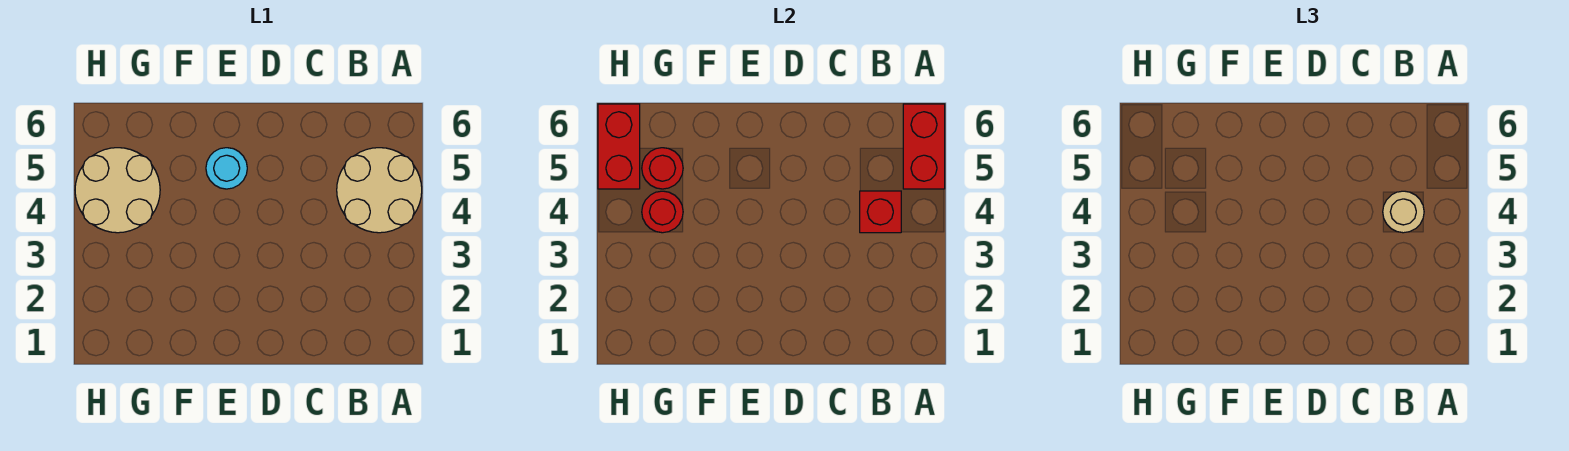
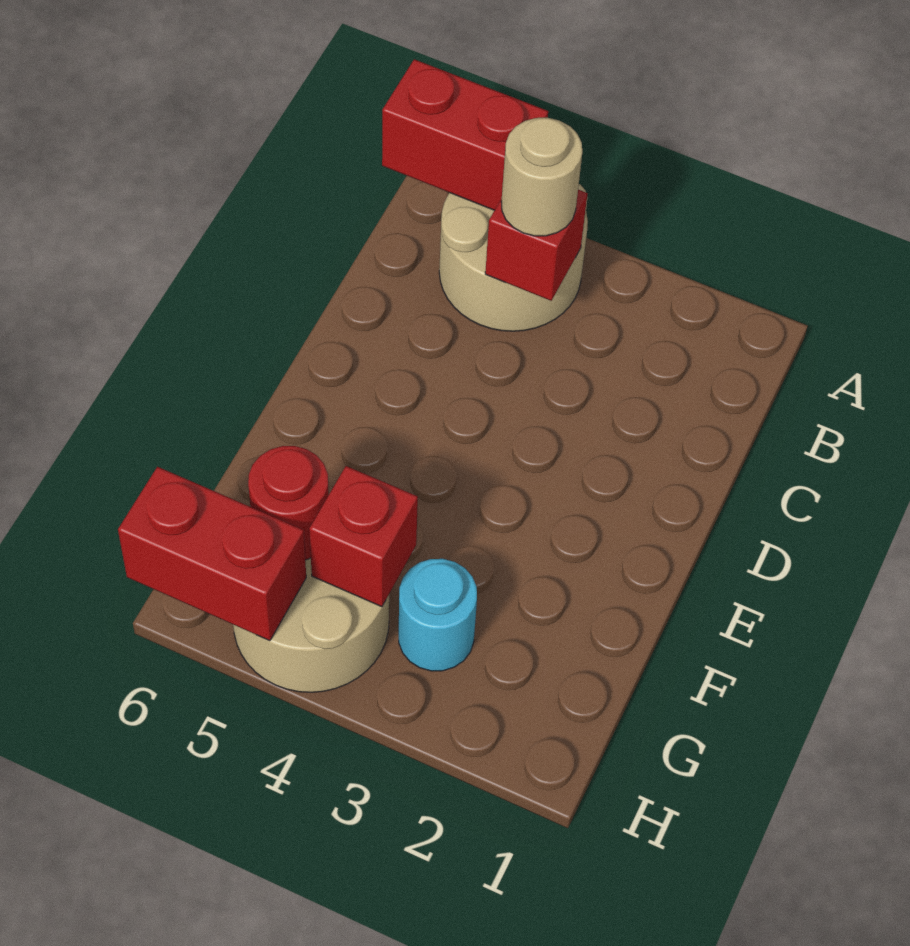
cyan 1x1 round brick [206,148,247,189] -> cyan 1x1 round brick moved to [399,559,477,671]
red 1x1 round brick [642,191,683,233] -> red 1x1 brick [309,466,418,607]

